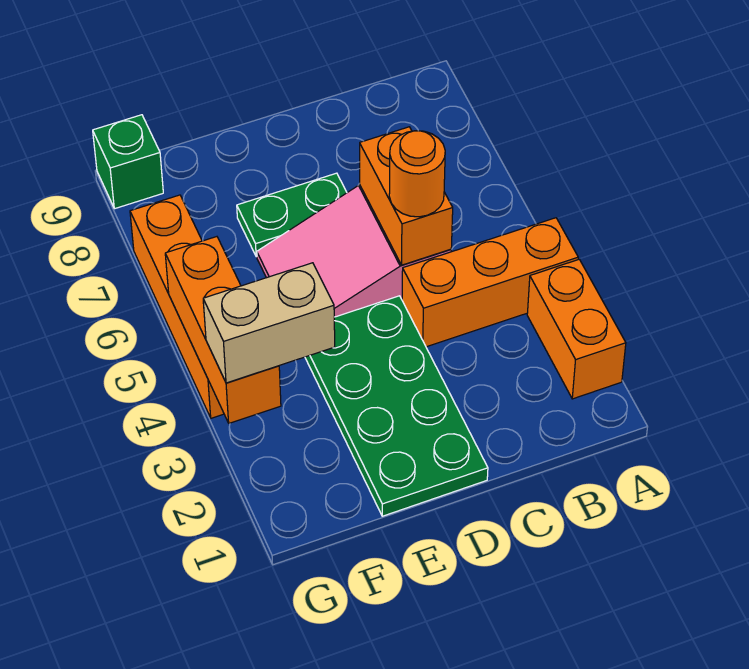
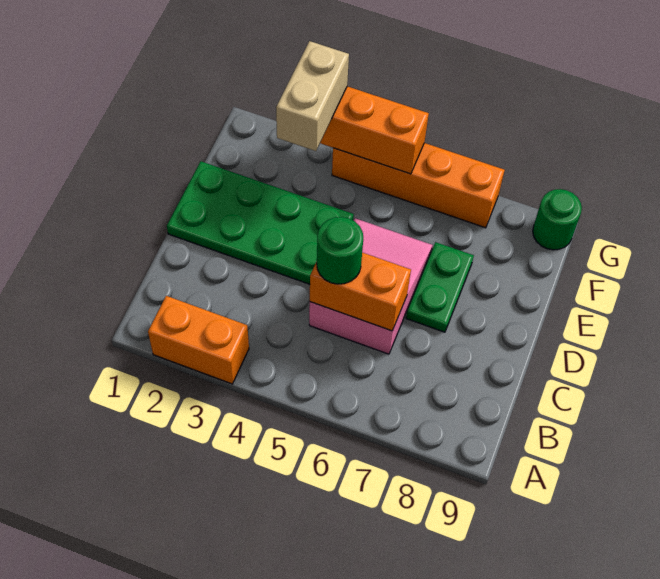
orange 1x3 brick [402,218,578,347] -> none
orange 1x1 round brick [389,131,445,217] -> green 1x1 round brick [317,217,363,284]
green 1x1 brick [93,115,163,209] -> green 1x1 round brick [533,189,582,250]

